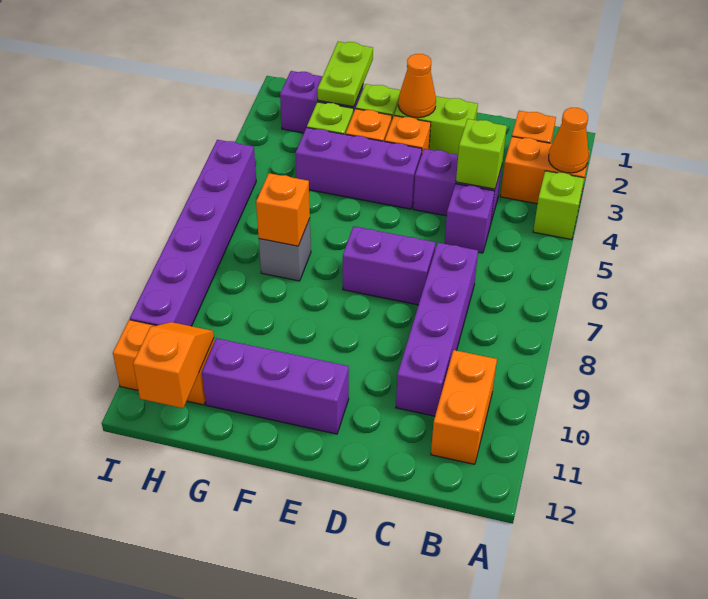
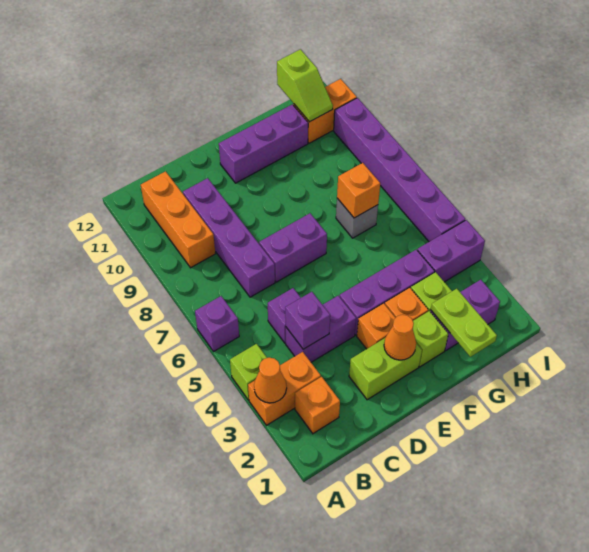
none -> purple 1x1 brick [195,296,239,352]
orange 1x2 brick [431,350,497,464] -> orange 1x3 brick [141,171,215,268]
lime 1x1 brick [456,119,507,189] -> purple 1x1 brick [285,292,330,349]
none -> purple 1x2 brick [417,220,485,282]
orange 1x2 slope [133,322,214,408] -> lime 1x2 slope [277,49,333,122]

